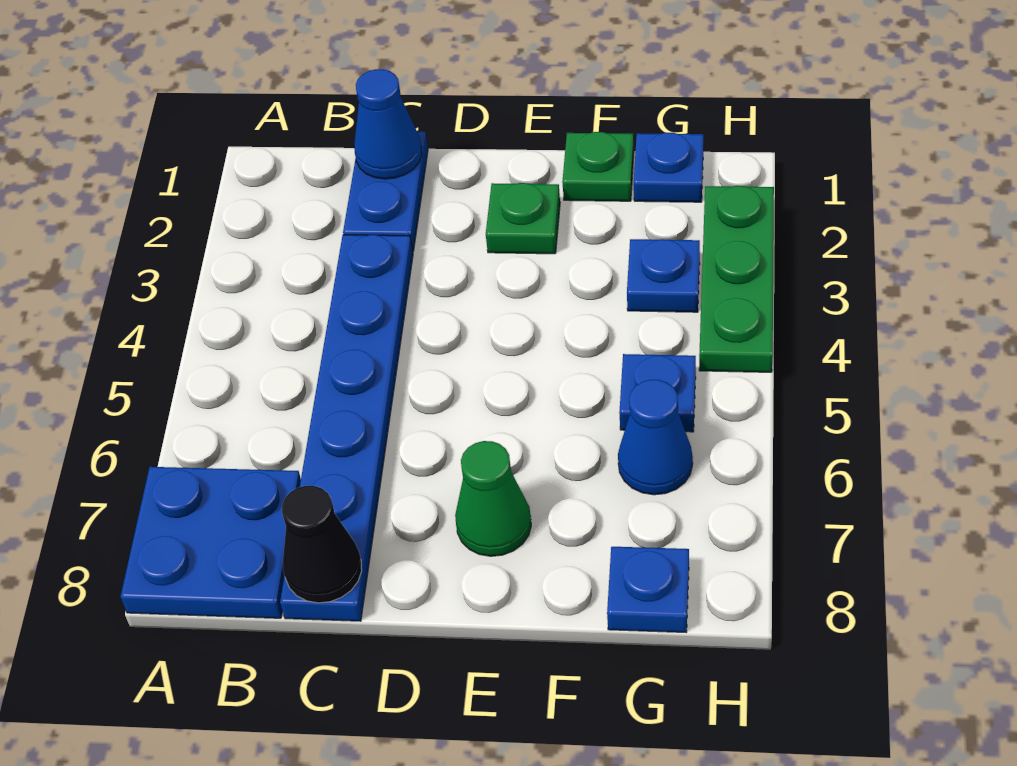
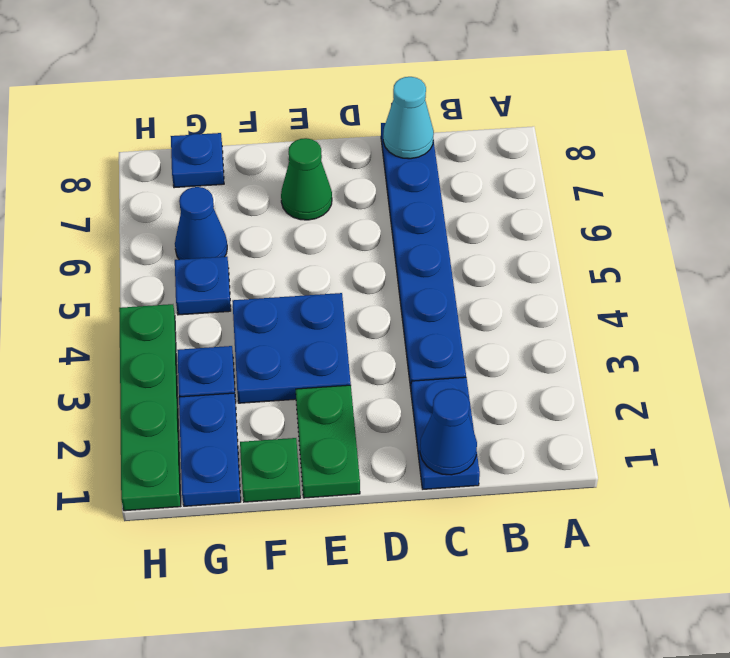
blue 2x2 plate [121,467,301,618] -> blue 2x2 plate moved to [232,293,351,403]
black 1x1 cone [282,486,362,603] -> cyan 1x1 cone [383,77,434,159]
green 1x1 plate [486,183,560,254] -> green 1x2 plate [296,385,360,498]
blue 1x1 plate [634,133,704,202] -> blue 1x2 plate [179,393,241,506]
green 1x3 plate [699,186,774,372] -> green 1x4 plate [119,304,181,511]

